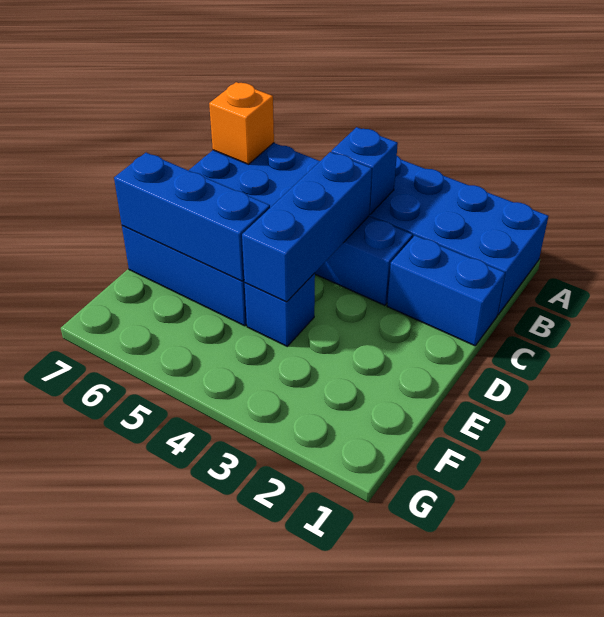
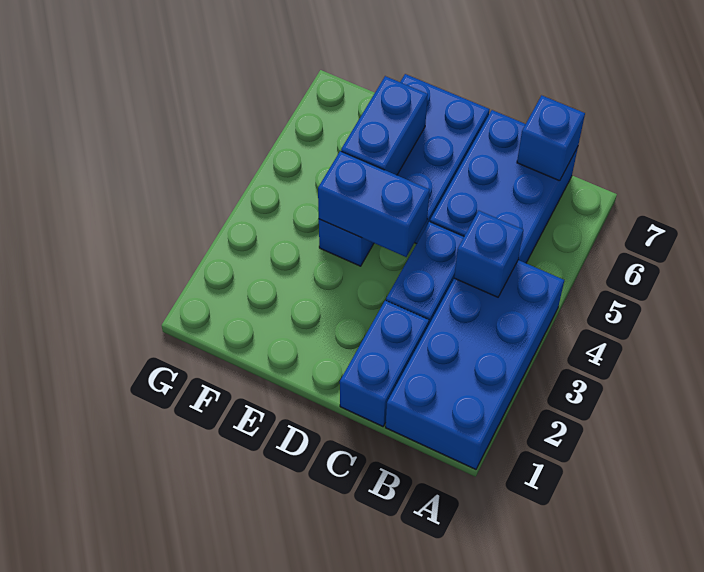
orange 1x1 brick [209,82,274,164] -> blue 1x1 brick [517,95,585,181]
blue 1x3 brick [242,152,372,302] -> blue 1x2 brick [318,151,429,257]
blue 1x3 brick [114,153,270,281] -> blue 1x2 brick [341,76,428,175]

